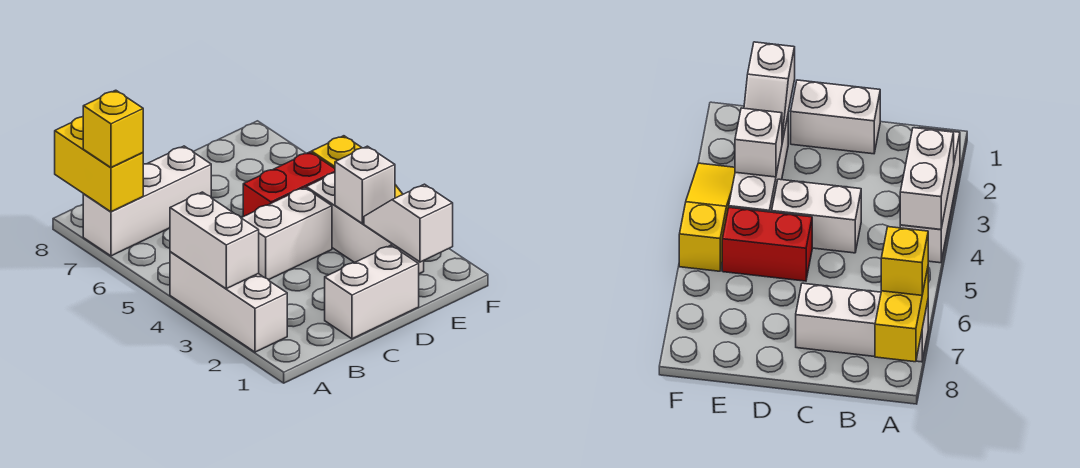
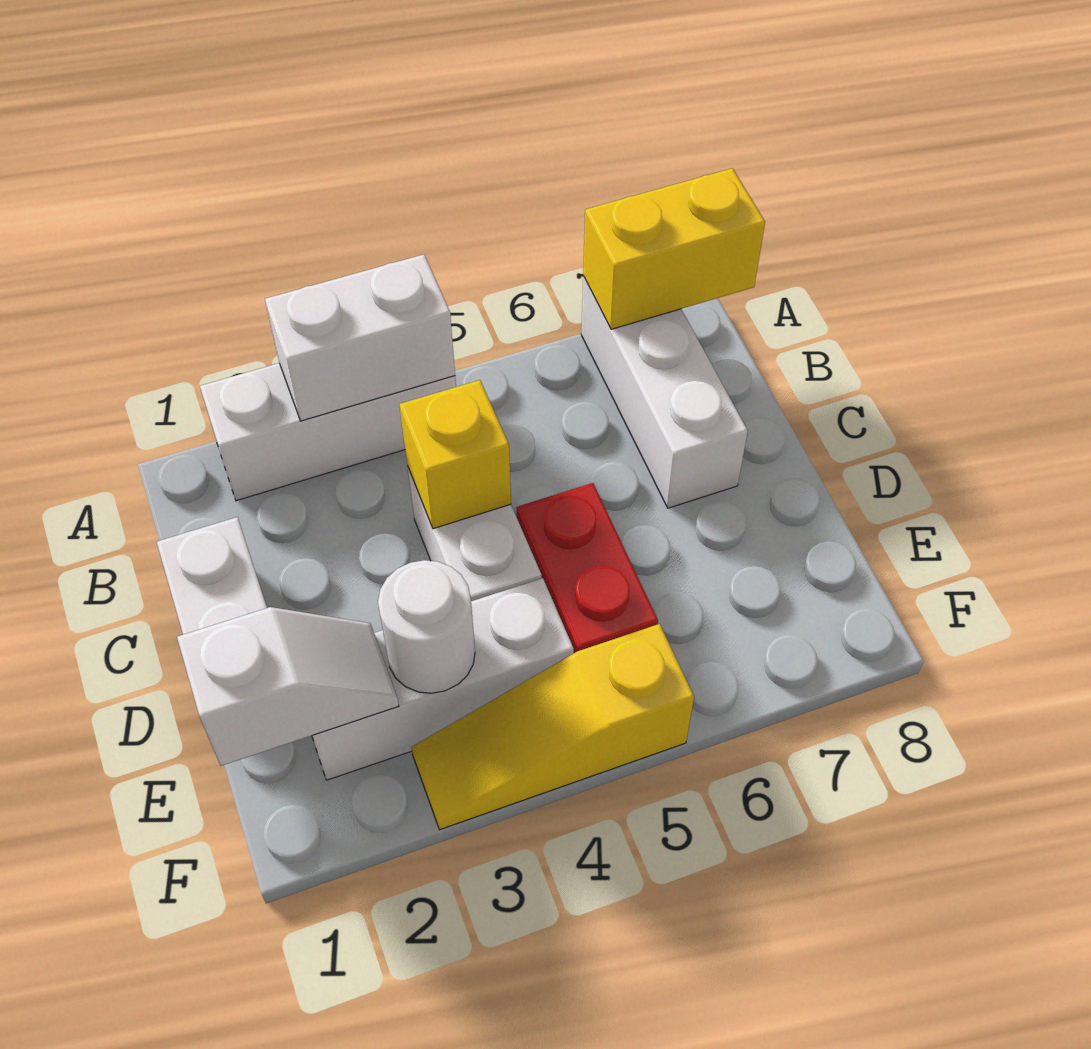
yellow 1x1 brick [83,90,143,167] -> yellow 1x1 brick moved to [399,380,511,529]
white 1x1 brick [335,146,395,224] -> white 1x1 round brick [378,560,475,693]

